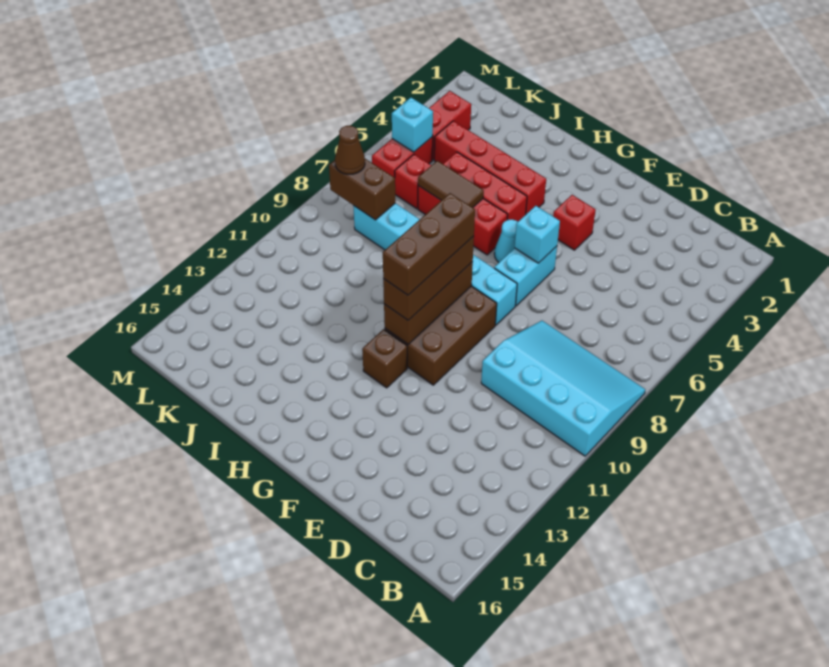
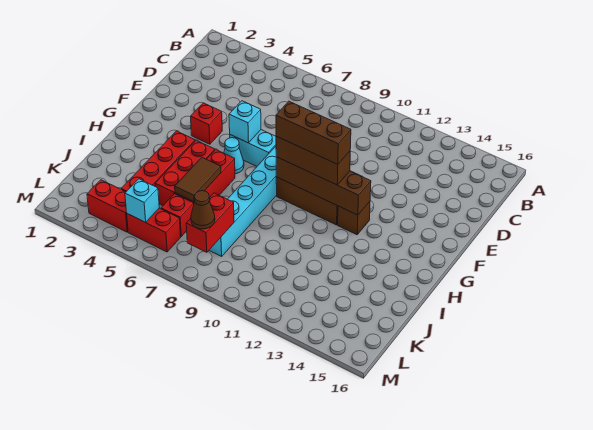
cyan 3x4 slope [481,321,645,456] -> none
brown 1x3 brick [384,262,473,344] -> brown 1x4 brick [276,157,371,215]
brown 1x2 brick [329,159,395,220] -> red 1x2 brick [186,193,234,252]

